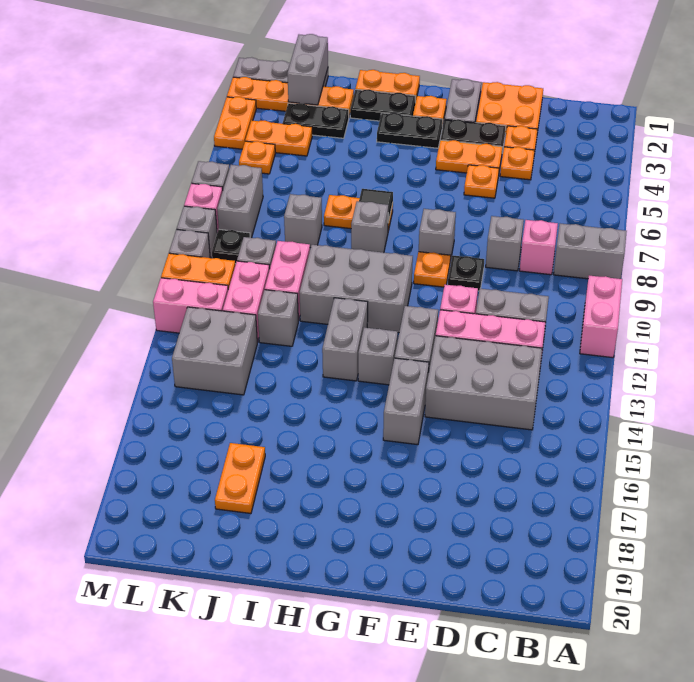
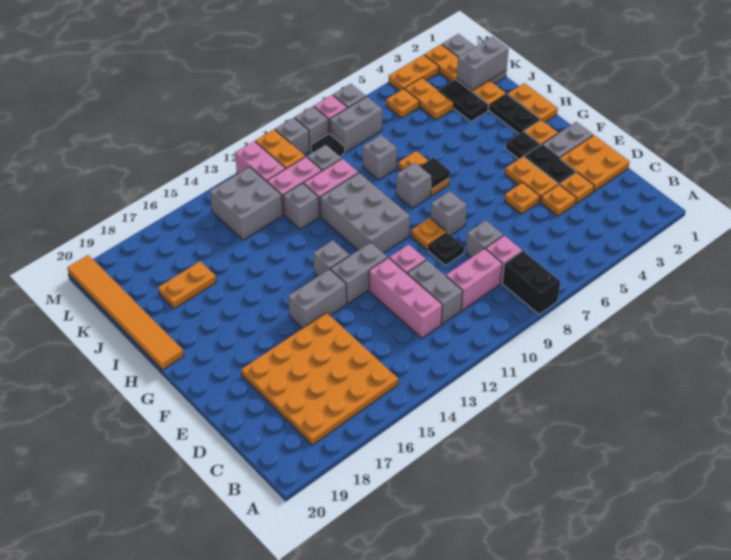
grey 1x2 brick [554,224,627,279] -> black 1x2 brick [502,251,560,315]
pink 1x2 brick [580,276,622,358] -> pink 1x2 brick moved to [446,249,502,310]
none -> orange 4x4 plate [241,313,398,445]
grey 2x3 brick [425,336,542,430] -> none
black 1x2 plate [377,113,443,148] -> black 1x1 plate [506,131,540,159]
grey 1x2 brick [322,298,368,381] -> none
none -> orange 1x6 tile [67,255,184,370]

